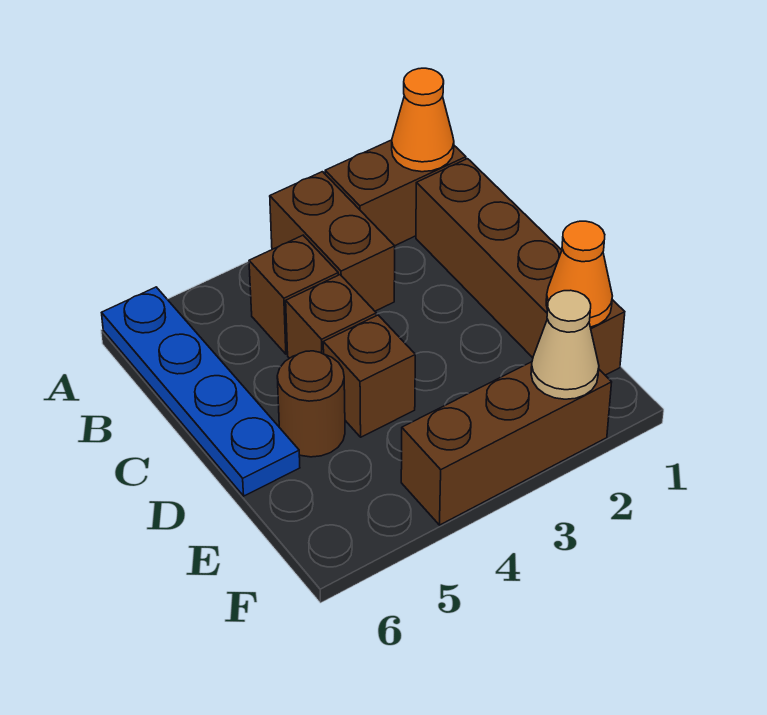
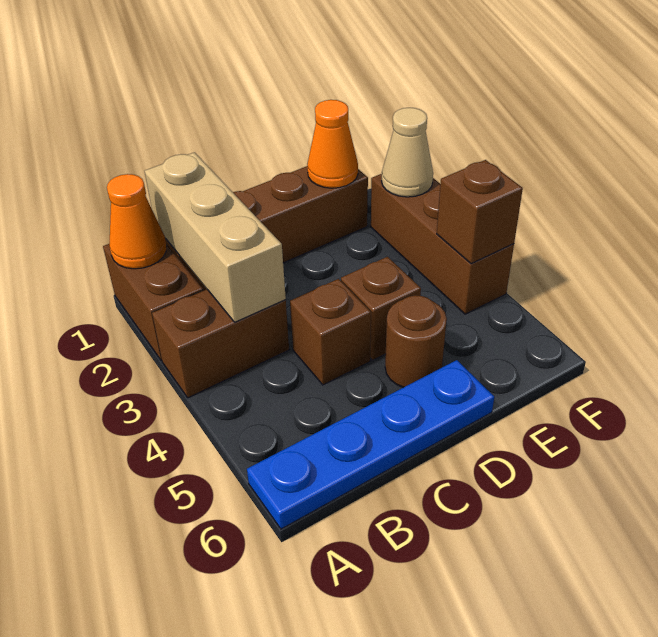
none -> tan 1x3 brick [145,152,286,322]
brown 1x1 brick [249,235,338,354] -> brown 1x1 brick moved to [437,160,523,264]

